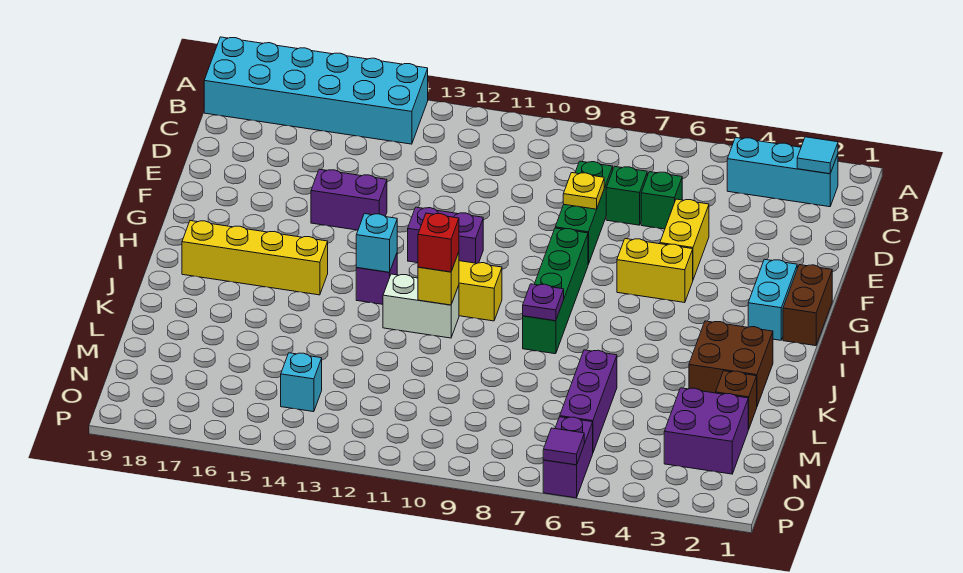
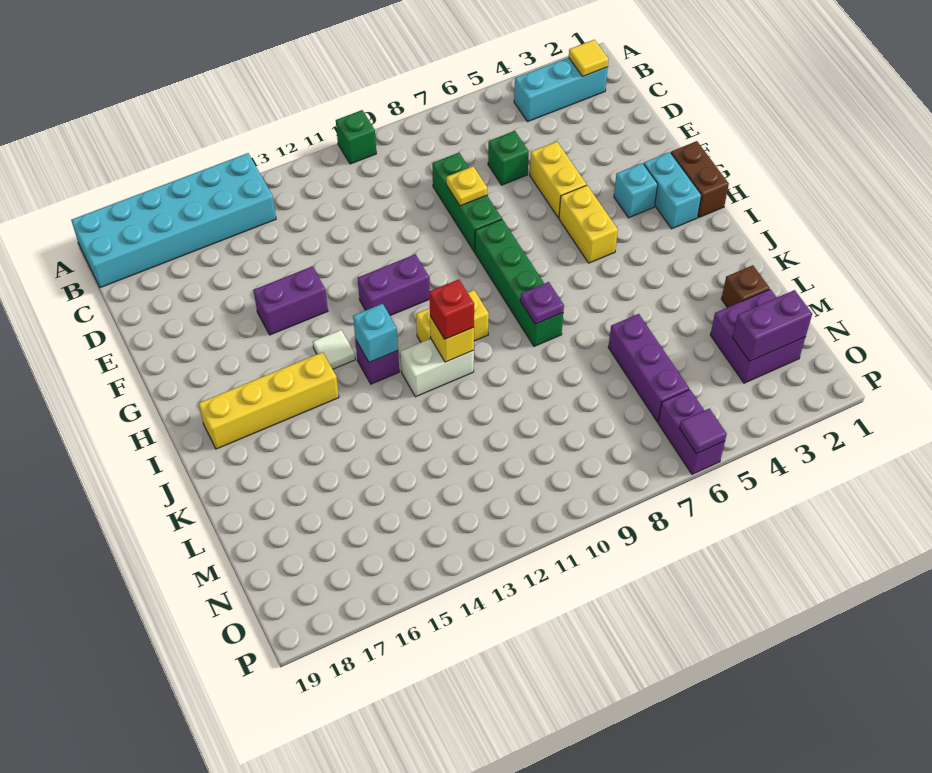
cyan 1x1 tile [797,137,838,174] -> yellow 1x1 tile [569,40,609,76]
green 1x1 brick [606,166,647,225] -> green 1x1 brick moved to [336,110,376,164]
yellow 1x2 brick [617,239,693,303] -> yellow 1x2 brick turned to [559,185,618,263]
none -> white 1x1 tile [313,330,355,369]
brown 2x2 brick [689,321,773,406] -> none
none -> purple 1x2 brick [733,290,812,361]
cyan 1x1 brick [281,353,322,412] -> cyan 1x1 brick moved to [614,163,658,218]

